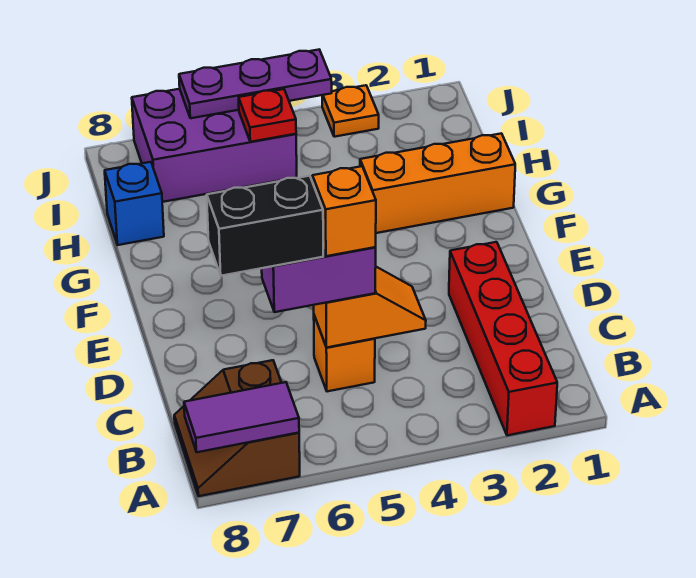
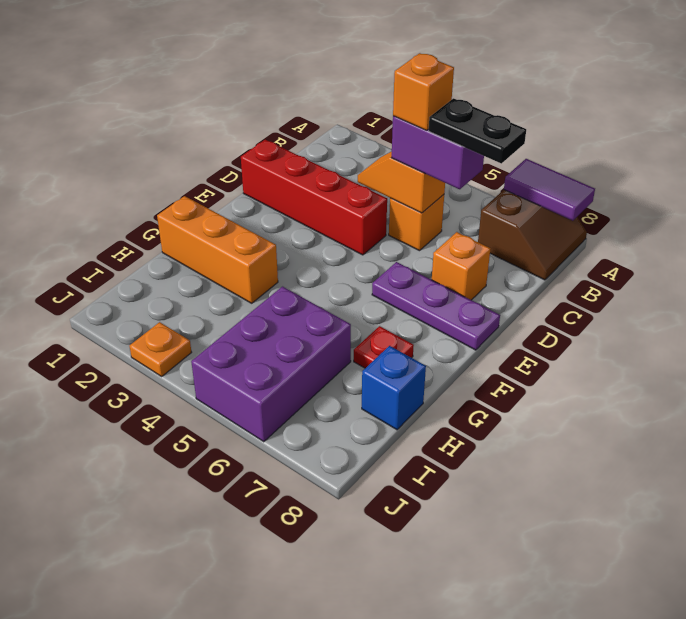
red 1x4 brick [449,242,557,435] -> red 1x4 brick turned to [241,140,387,255]
black 1x2 brick [207,176,323,276] -> black 1x2 plate [429,98,526,163]
none -> orange 1x1 brick [432,232,490,300]
purple 2x3 brick [132,89,297,202] -> purple 2x3 brick turned to [191,287,351,442]
red 1x1 plate [239,89,296,142] -> red 1x1 plate moved to [354,326,414,368]
purple 1x3 plate [179,50,332,118] -> purple 1x3 plate moved to [372,262,500,350]

